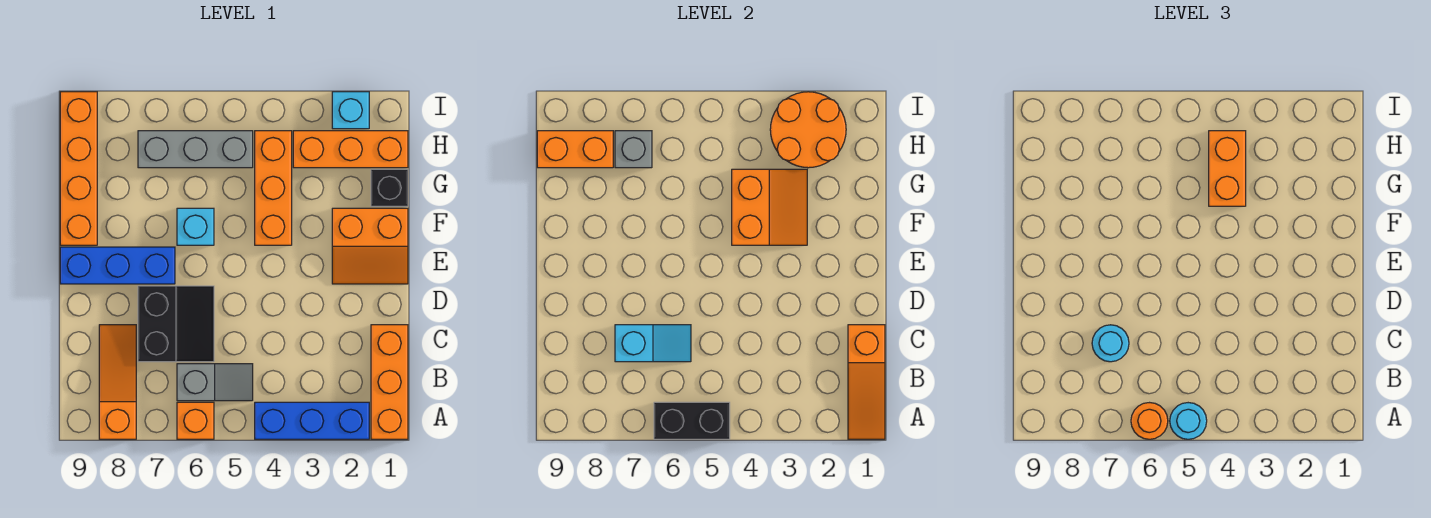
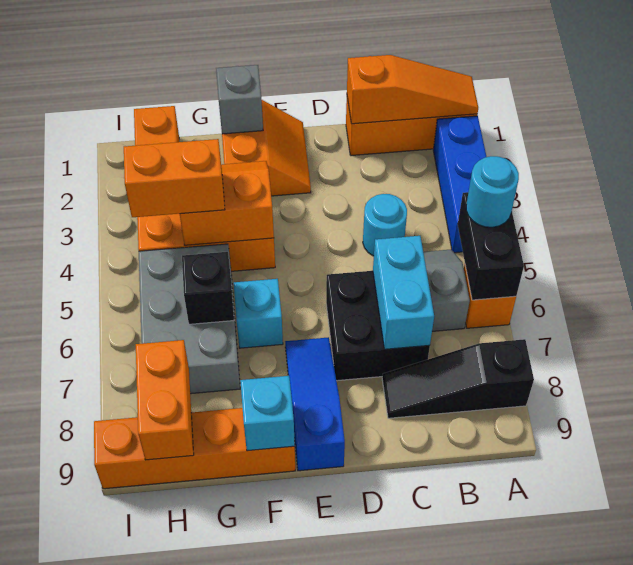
orange 1x1 round brick [1131,403,1168,439] -> none
orange 1x3 slope [99,325,136,439] -> black 1x3 slope [382,339,534,418]
black 2x2 slope [138,286,214,362] -> black 2x2 brick [326,271,430,381]
cyan 1x2 slope [615,325,691,362] -> cyan 1x2 brick [373,236,434,349]
cyan 1x1 round brick [1092,325,1129,362] -> cyan 1x1 round brick moved to [363,194,407,256]
blue 1x3 brick [60,247,175,284] -> blue 1x3 slope [285,337,345,471]
black 1x1 brick [371,169,408,206] -> black 1x1 brick moved to [182,252,234,324]
orange 2x2 round brick [770,92,846,168] -> none
grey 1x3 brick [138,131,253,168] -> grey 2x3 brick [139,244,240,394]
grey 1x1 brick [615,131,652,168] -> grey 1x1 brick moved to [216,65,263,134]
cyan 1x1 brick [332,92,369,129] -> cyan 1x1 brick moved to [240,376,295,451]

